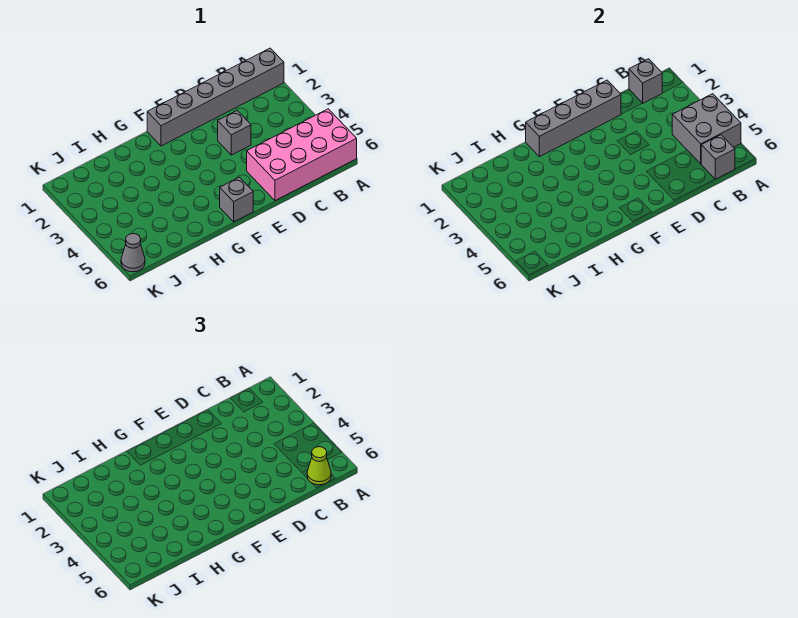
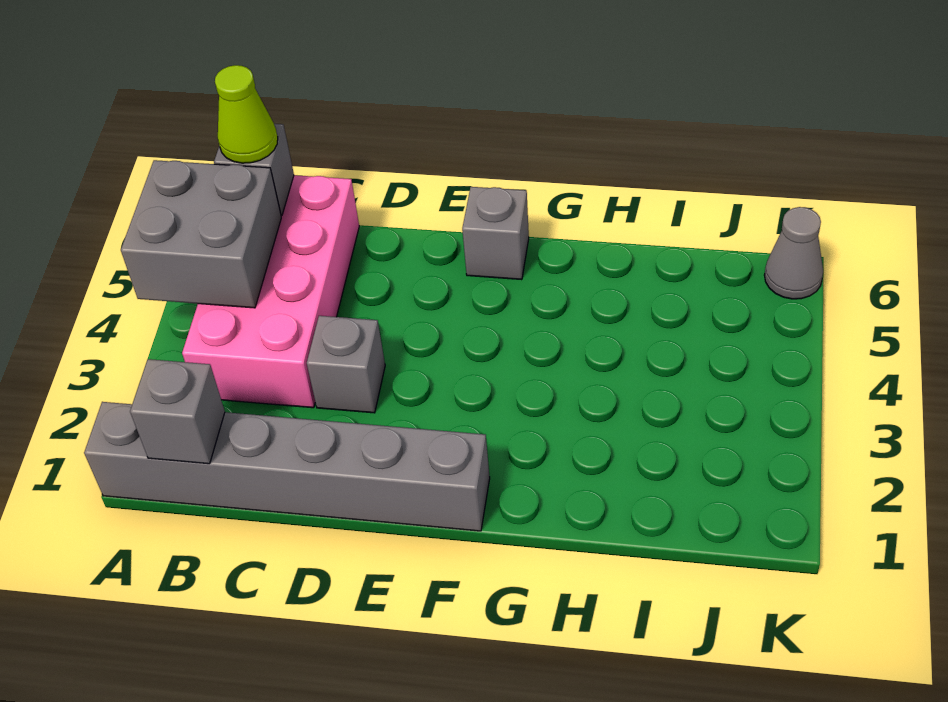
pink 2x4 brick [247,109,357,201] -> pink 2x4 brick turned to [182,175,359,408]
grey 1x4 brick [526,80,621,157] -> none

